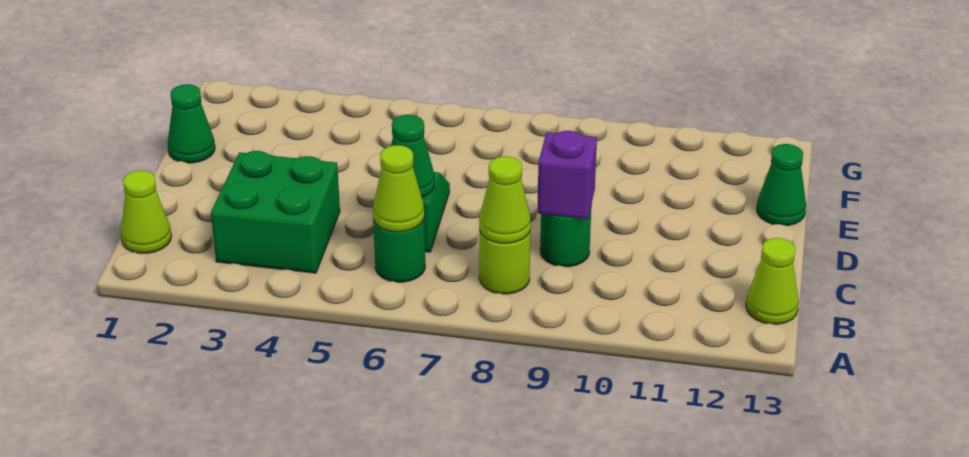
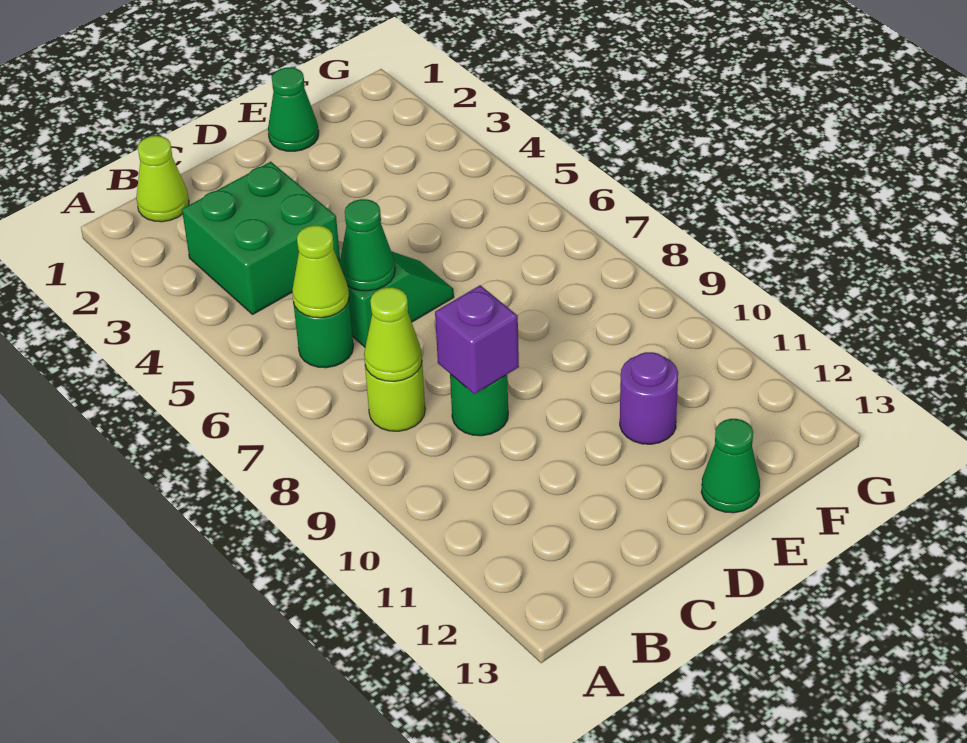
lime 1x1 cone [746,238,799,324] -> none
none -> purple 1x1 round brick [620,352,678,444]

